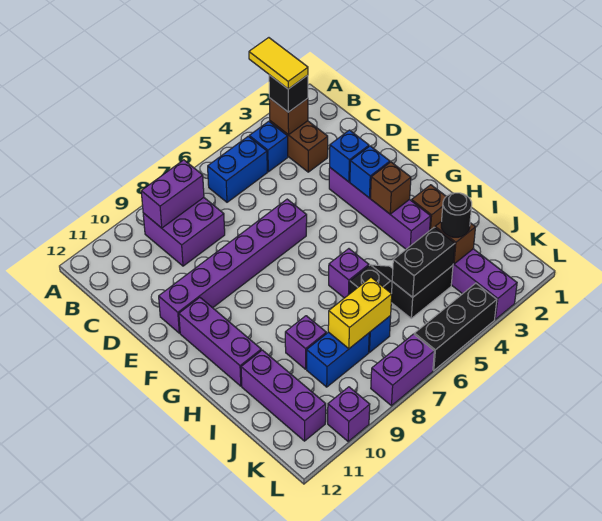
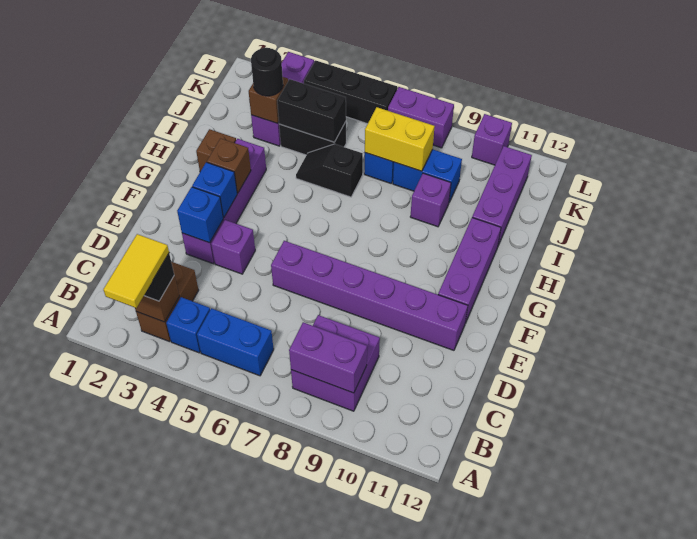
purple 1x1 brick [329,249,369,298] -> purple 1x1 brick moved to [211,220,255,274]

